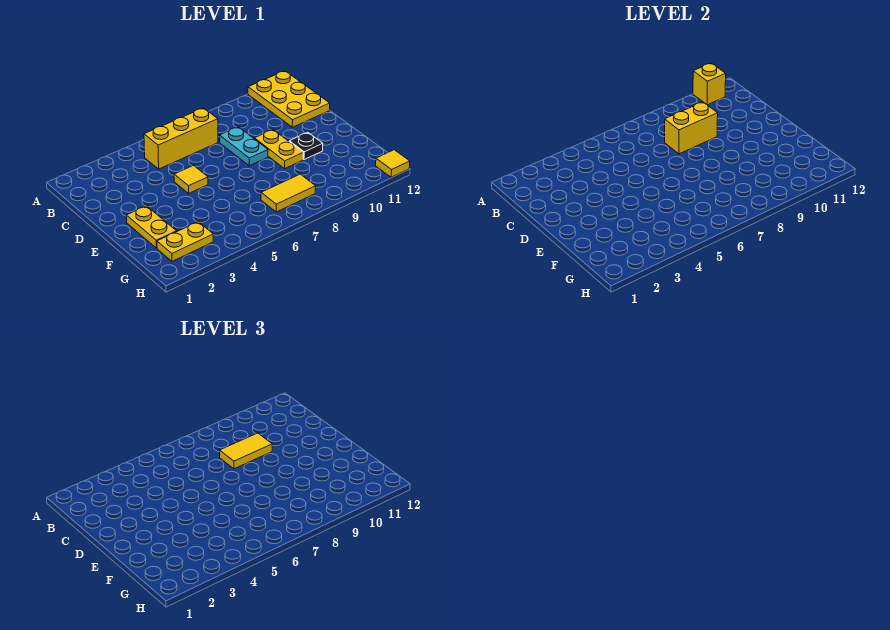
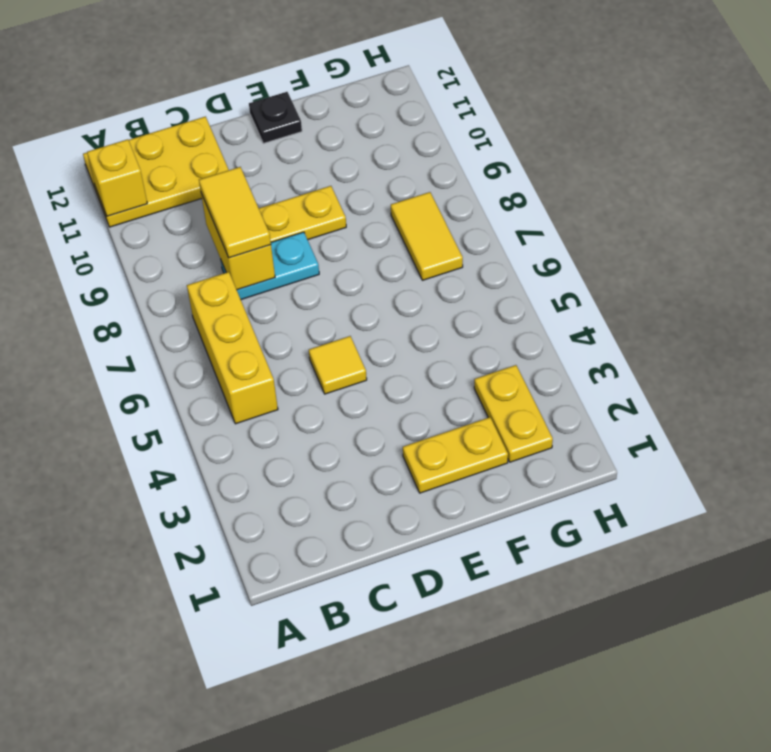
black 1x1 plate [289,132,323,160] -> black 1x1 plate moved to [249,92,302,143]
yellow 1x1 tile [376,150,410,177] -> none

